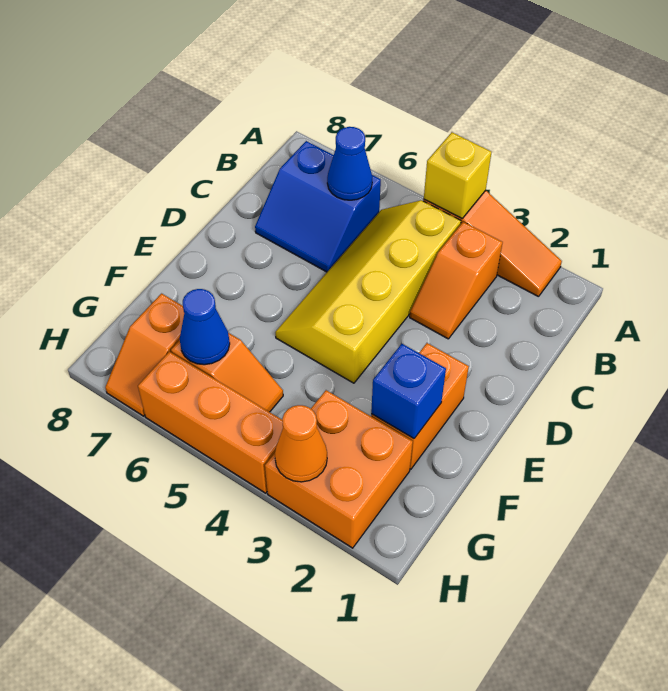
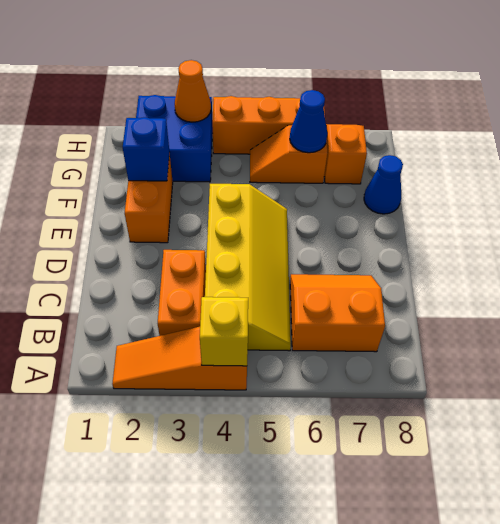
orange 1x2 slope [410,222,503,339] -> orange 1x2 brick [158,250,206,336]
blue 2x2 slope [255,141,381,272] -> orange 2x2 slope [290,274,385,352]
blue 1x1 cone [327,127,372,200] -> blue 1x1 cone moved to [364,155,403,214]
orange 2x2 brick [265,390,413,548] -> blue 2x2 brick [136,95,213,182]

